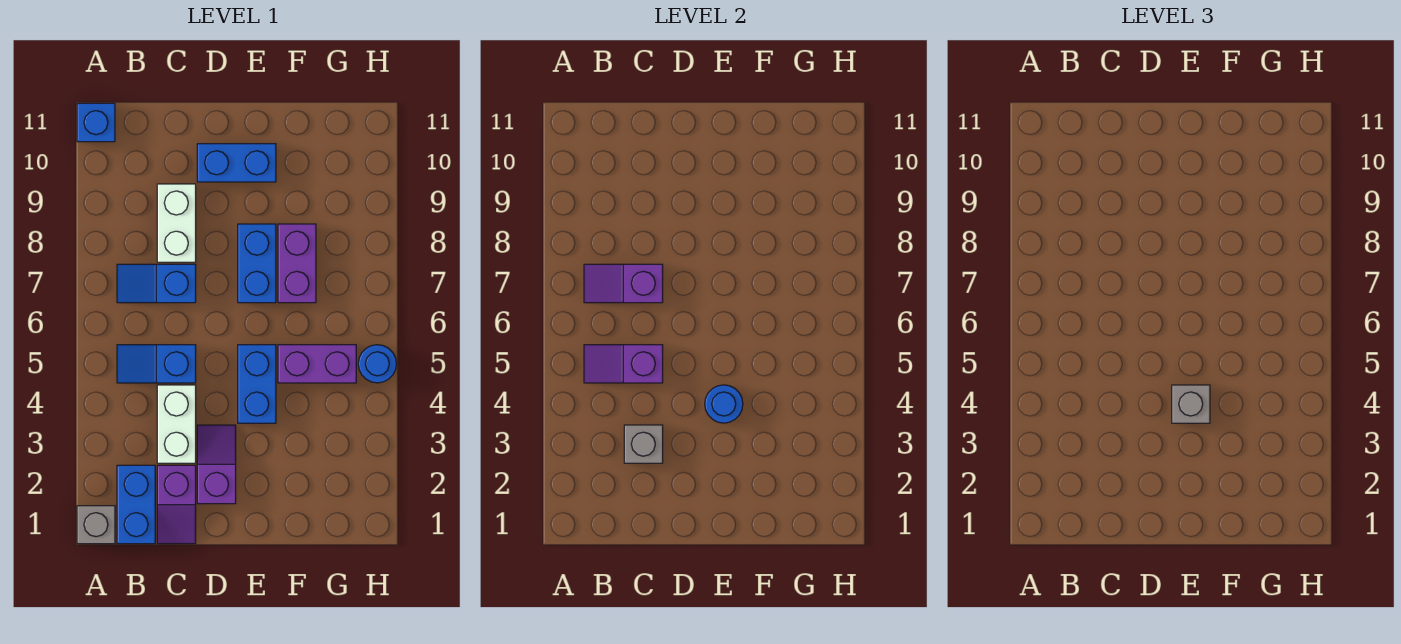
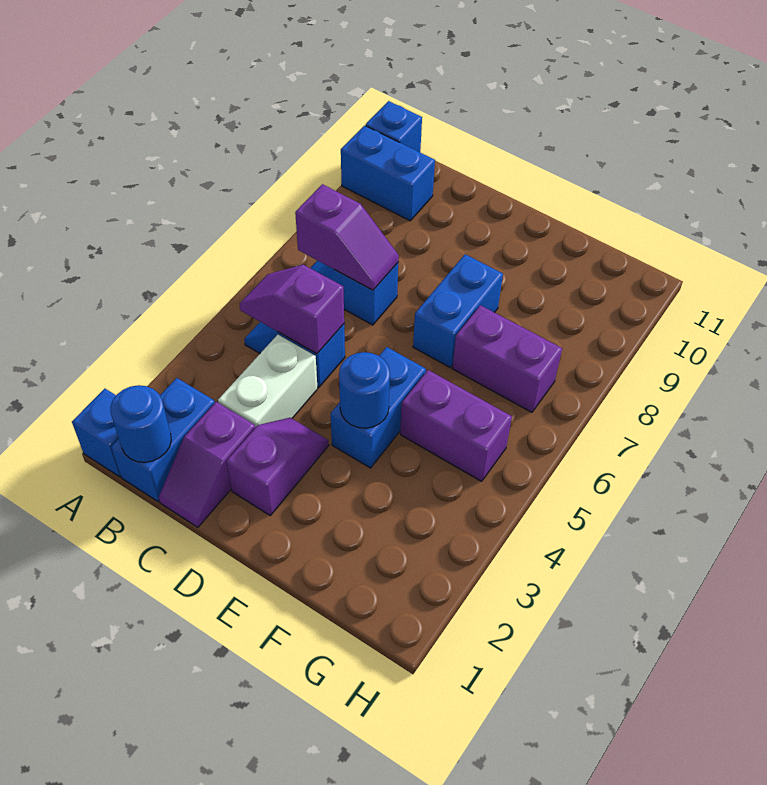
grey 1x1 brick [77,506,115,544] -> blue 1x1 brick [72,389,121,477]
purple 1x2 slope [584,264,663,303] -> purple 1x2 slope turned to [295,184,399,290]
grey 1x1 brick [624,425,663,463] -> none
white 1x2 brick [157,184,196,262] -> none
blue 1x2 brick [197,144,276,182] -> blue 1x2 brick moved to [341,126,435,221]
grey 1x1 brick [1172,385,1210,423] -> none
purple 1x2 brick [278,224,316,303] -> purple 1x2 brick turned to [452,305,562,412]
blue 1x1 round brick [358,345,397,383] -> blue 1x1 round brick moved to [110,385,171,462]

